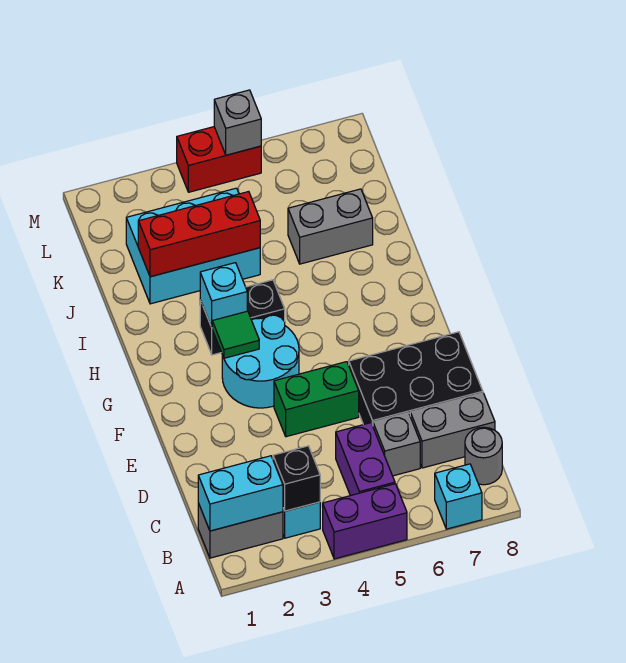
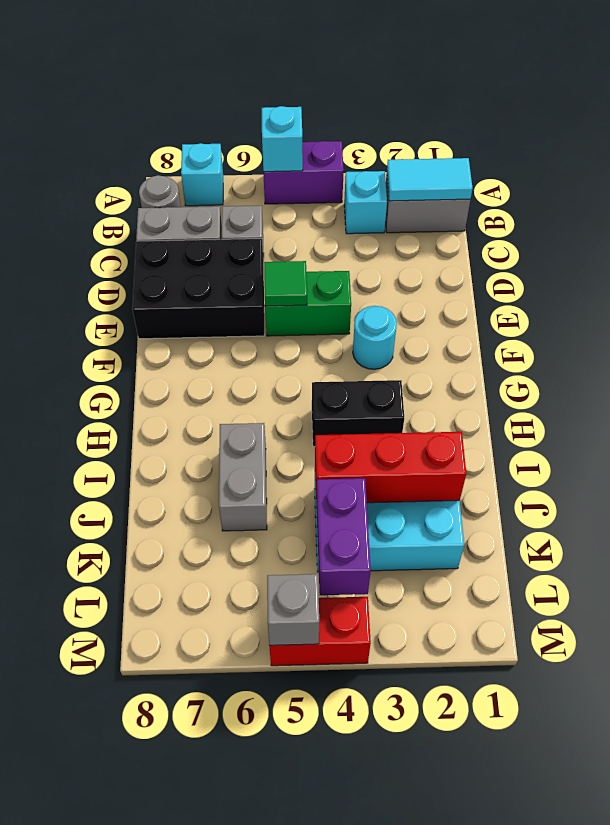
cyan 1x2 brick [198,456,283,531] -> cyan 1x2 tile [387,158,473,201]
black 1x1 brick [273,446,320,511] -> none
purple 1x2 brick [336,423,395,496] -> purple 1x2 brick moved to [316,478,371,595]
cyan 2x2 round brick [222,315,299,408] -> cyan 1x1 round brick [353,306,397,369]
green 1x1 tile [212,311,259,358] -> green 1x1 tile moved to [264,261,307,306]
cyan 1x1 brick [200,263,247,327] -> cyan 1x1 brick moved to [262,106,303,172]
grey 1x2 brick [288,189,373,264] -> grey 1x2 brick turned to [219,423,267,531]

